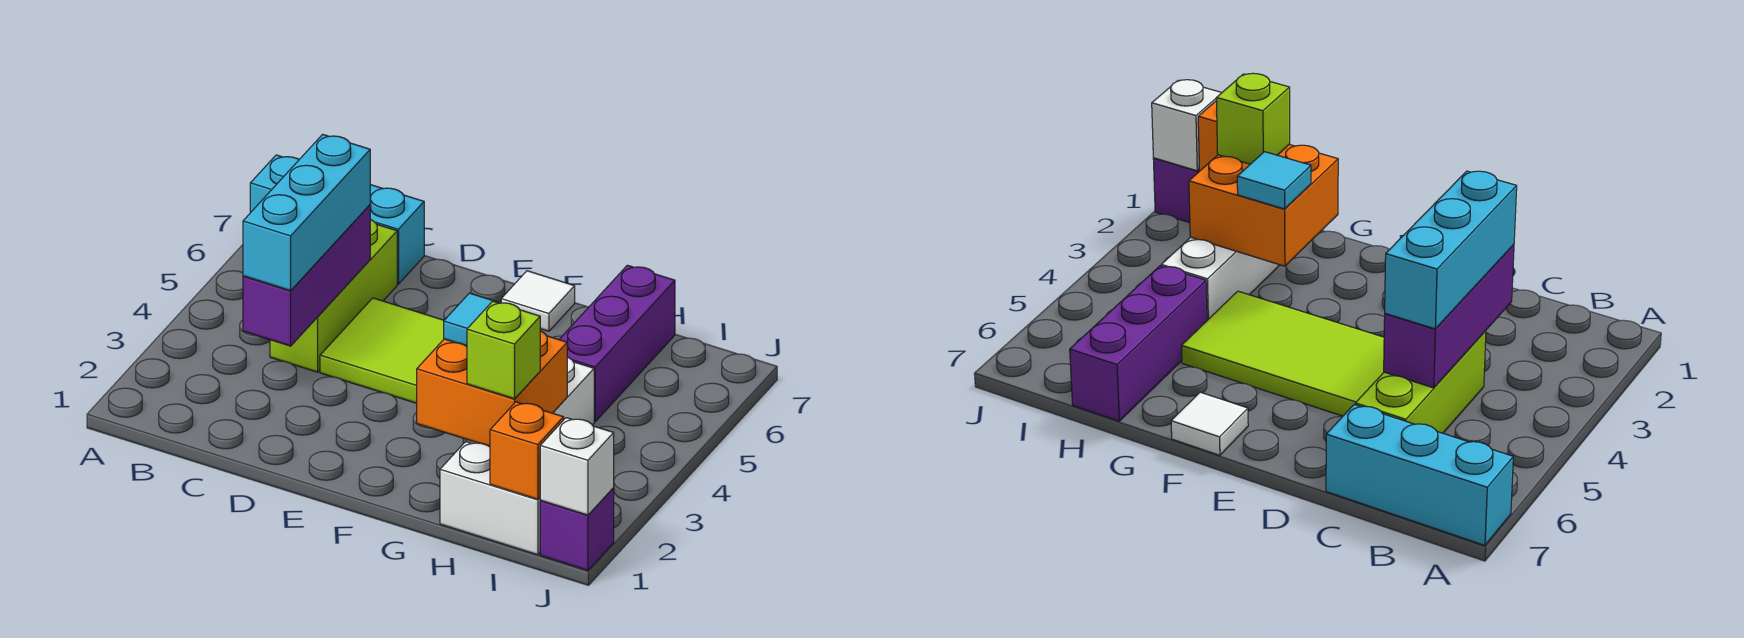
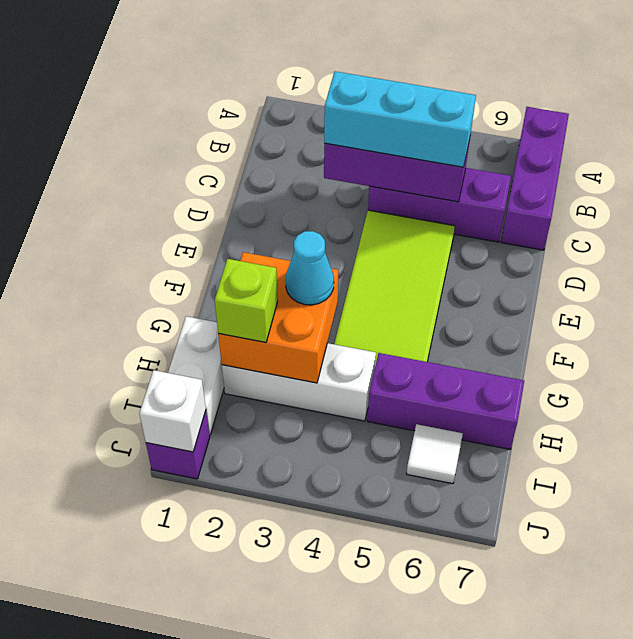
cyan 1x3 brick [250,155,424,284] -> purple 1x3 brick [501,107,569,250]
lime 1x3 brick [270,219,397,372] -> purple 1x3 brick [368,168,511,242]
white 1x1 tile [501,271,575,331] -> white 1x1 tile moved to [407,424,463,484]
cyan 1x1 tile [444,293,500,346] -> cyan 1x1 cone [285,231,334,305]
orange 1x1 brick [490,402,564,499] -> none

